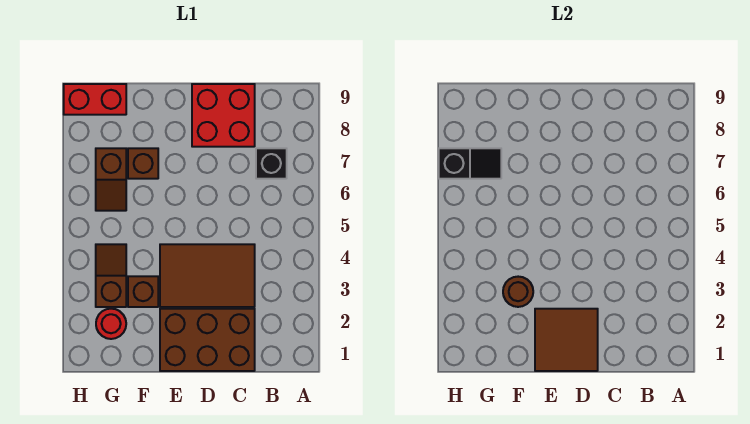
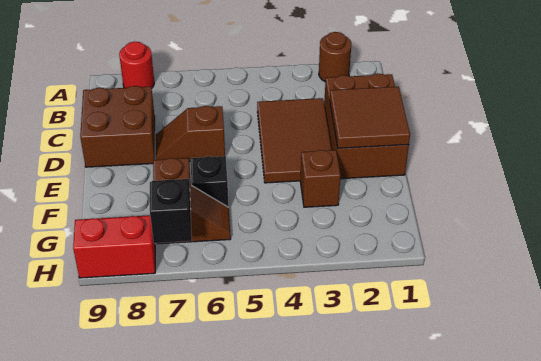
black 1x1 brick [256,148,287,179] -> black 1x1 brick moved to [191,156,229,207]
red 2x2 brick [192,84,255,147] -> brown 2x2 brick [80,86,155,167]
brown 1x1 round brick [503,277,533,307] -> brown 1x1 round brick moved to [319,32,351,81]
red 1x1 round brick [96,309,126,339] -> red 1x1 round brick moved to [119,42,154,88]
brown 1x2 slope [96,244,126,307] -> brown 1x2 slope moved to [156,106,225,162]
red 1x2 brick [64,84,126,115] -> red 1x2 brick turned to [73,215,155,278]

